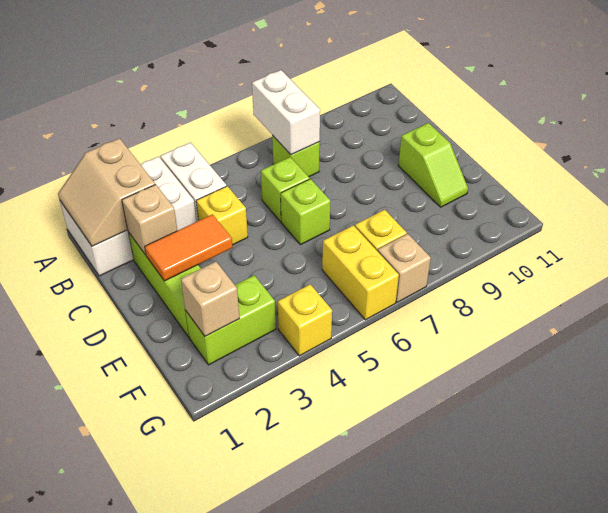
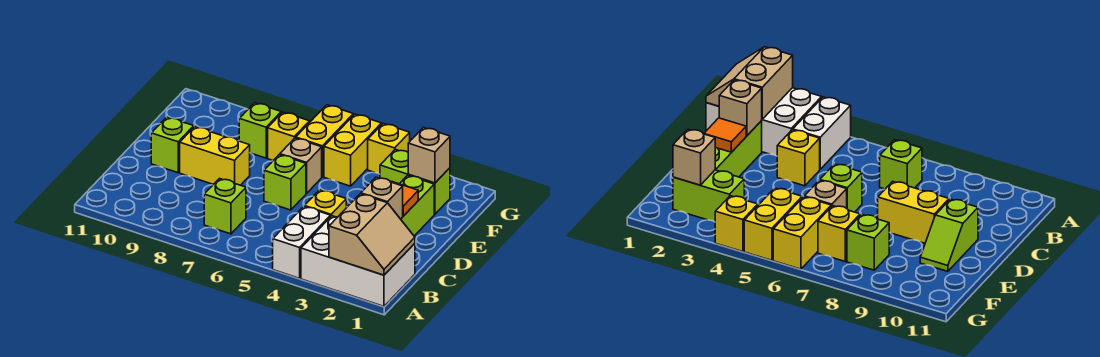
white 1x2 brick [252,70,320,155] -> none
lime 1x1 brick [261,157,310,222] -> lime 1x1 brick moved to [239,103,281,158]
orange 1x2 tile [145,214,233,281] -> orange 1x1 tile [392,182,418,216]
none -> yellow 1x2 brick [180,127,250,185]
none -> yellow 1x2 brick [324,114,382,186]
tan 1x1 brick [378,234,431,302] -> tan 1x1 brick moved to [280,138,322,193]

